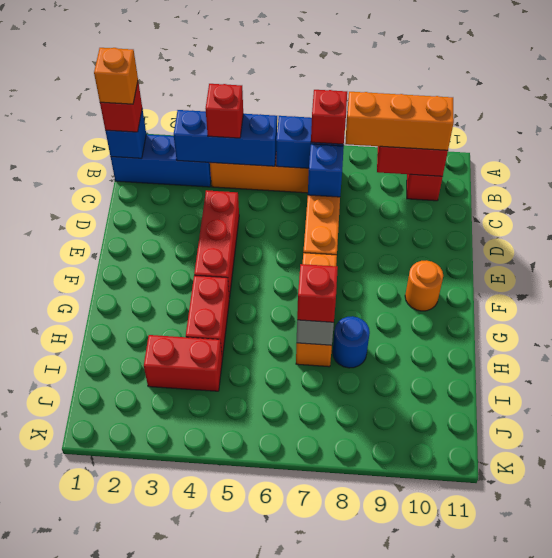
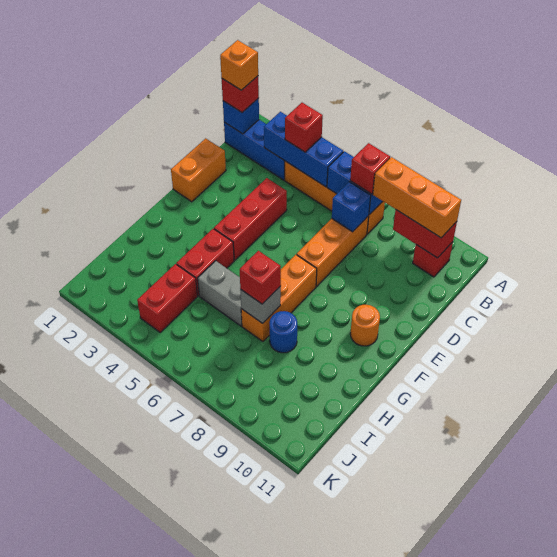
none -> orange 1x2 brick [171,138,226,202]
none -> grey 1x2 brick [198,261,242,326]
red 1x2 brick [144,335,222,391] -> red 1x2 brick turned to [137,264,198,332]

